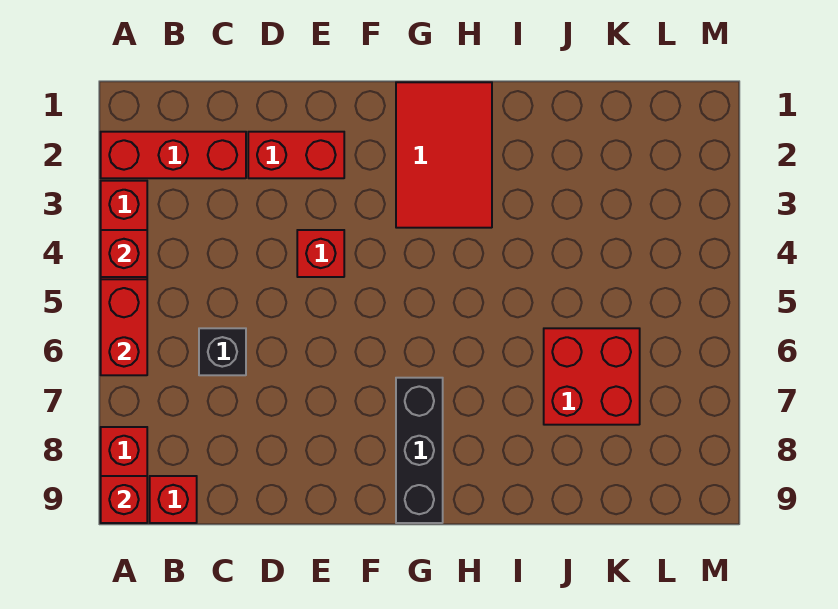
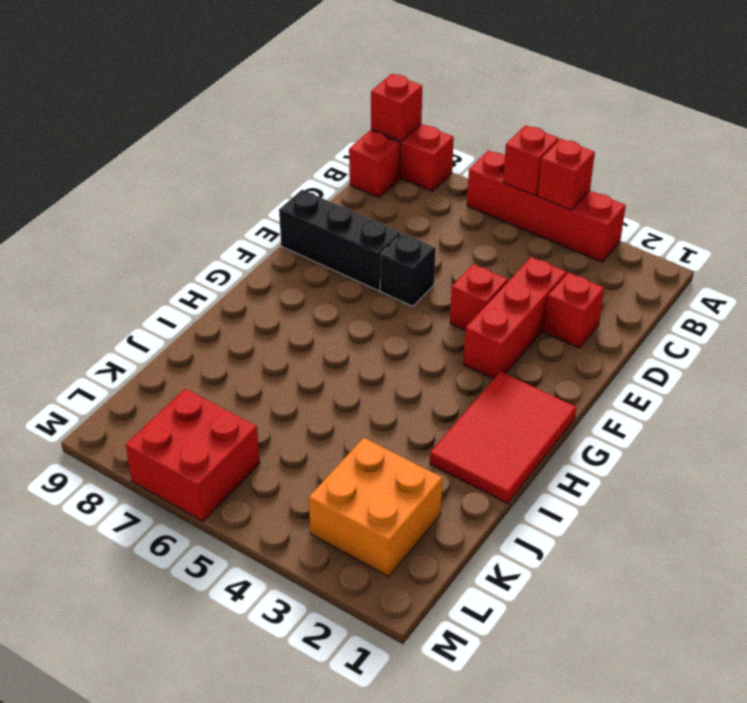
red 1x3 brick [101,132,246,178] -> red 1x3 brick moved to [463,257,566,379]
red 1x2 brick [101,279,147,375] -> red 1x1 brick [503,125,559,196]
black 1x1 brick [199,328,246,375] -> black 1x1 brick moved to [380,233,436,306]
red 1x2 brick [248,132,344,178] -> red 1x1 brick [544,273,604,348]
red 2x3 tile [396,82,492,228] -> red 2x3 tile turned to [430,372,577,503]
black 1x3 brick [396,378,443,523] -> black 1x3 brick moved to [279,190,401,291]
red 2x2 brick [544,328,640,425] -> red 2x2 brick moved to [126,389,260,521]
none -> orange 2x2 brick [309,438,442,576]

